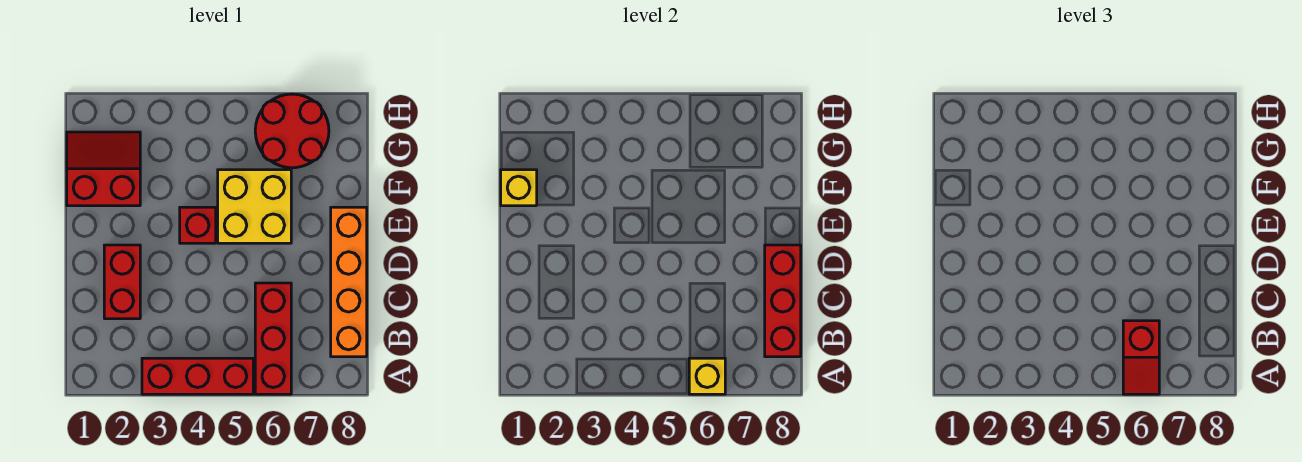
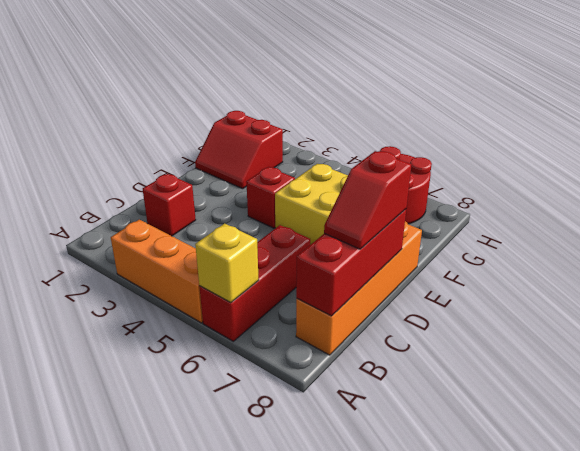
red 1x3 brick [142,358,253,394] -> orange 1x3 brick [111,220,203,323]
red 1x2 slope [1123,321,1159,394] -> red 1x2 slope moved to [324,151,411,249]
red 1x2 brick [104,245,140,319] -> red 1x1 brick [143,174,196,236]
red 2x2 slope [67,132,140,206] -> red 2x2 slope turned to [195,111,283,189]
yellow 1x1 brick [501,170,537,206] -> none

